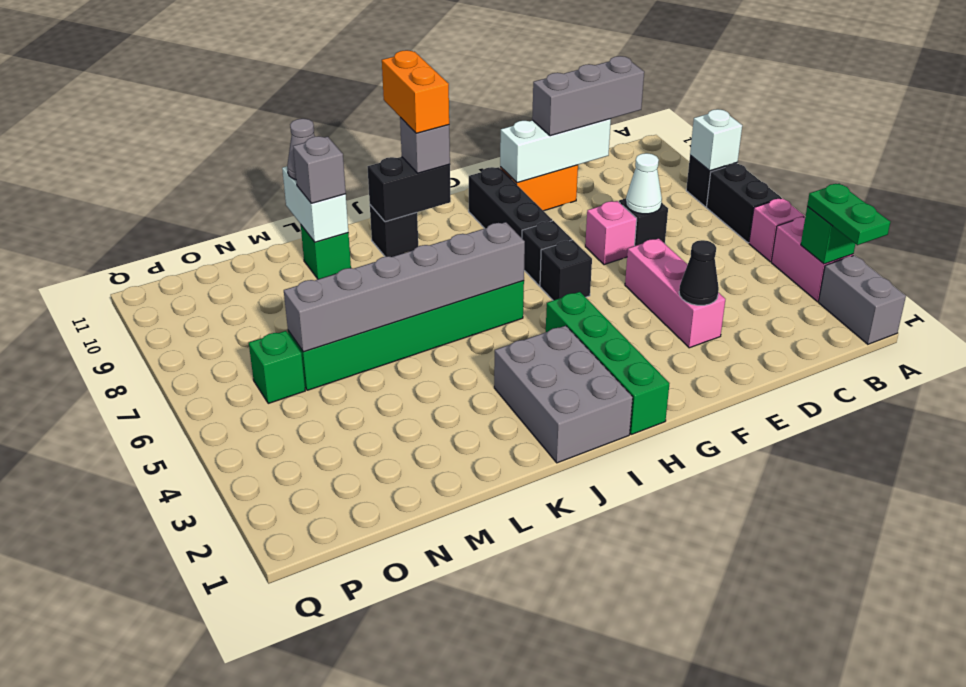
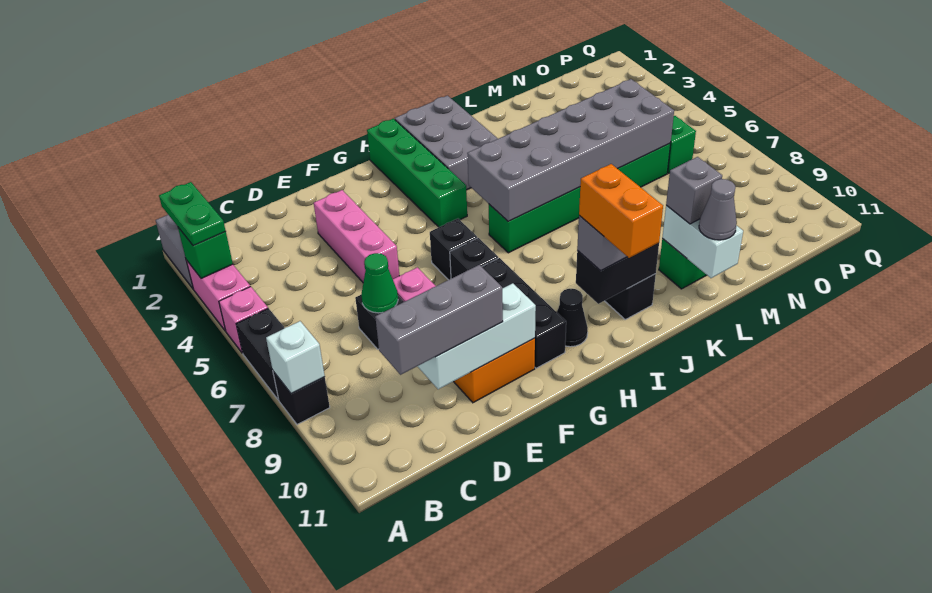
white 1x1 cone [626,153,662,214] -> green 1x1 cone [361,253,398,313]
black 1x1 cone [679,240,719,305] -> black 1x1 cone moved to [557,289,588,347]
grey 1x6 brick [284,222,525,352] -> grey 2x6 brick [467,79,674,221]

